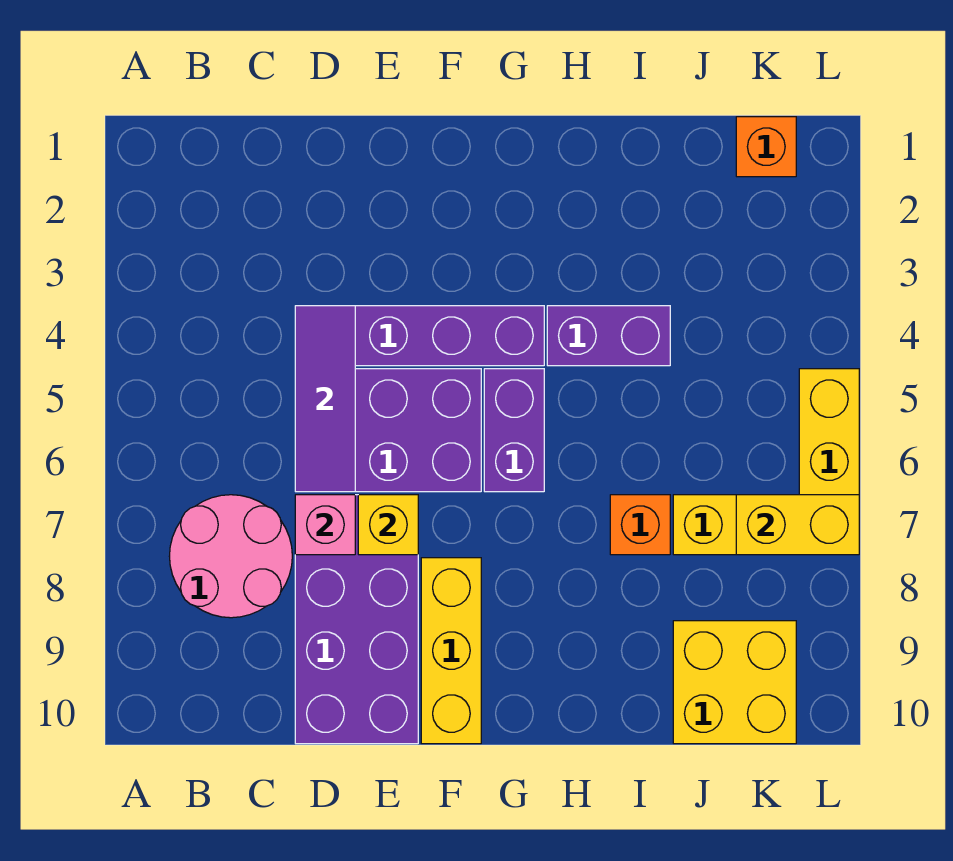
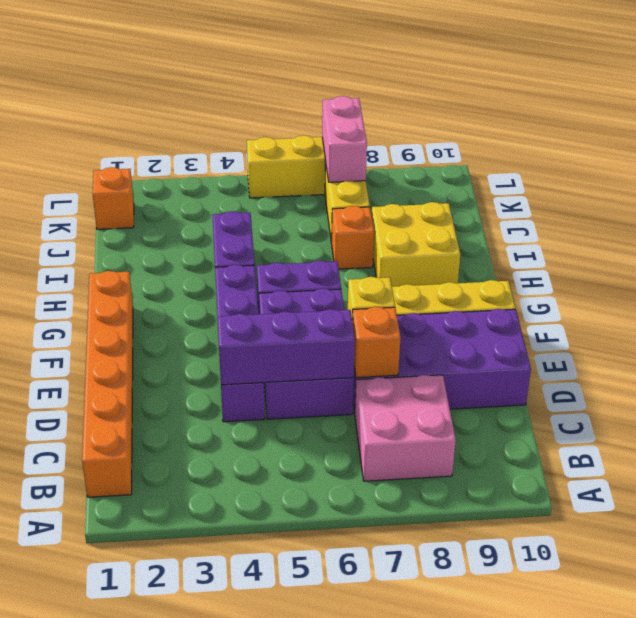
none -> orange 1x6 brick [82,271,133,497]
pink 2x2 round brick [169,495,292,618] -> pink 2x2 brick [355,375,456,481]
purple 1x3 tile [295,306,355,492] -> purple 1x3 brick [217,309,355,385]
pink 1x1 brick [295,495,355,555] -> orange 1x1 brick [352,307,401,378]
yellow 2x2 brick [673,621,796,744] -> yellow 2x2 brick moved to [372,202,460,287]
yellow 1x2 brick [736,495,859,555] -> pink 1x2 brick [322,96,367,182]

